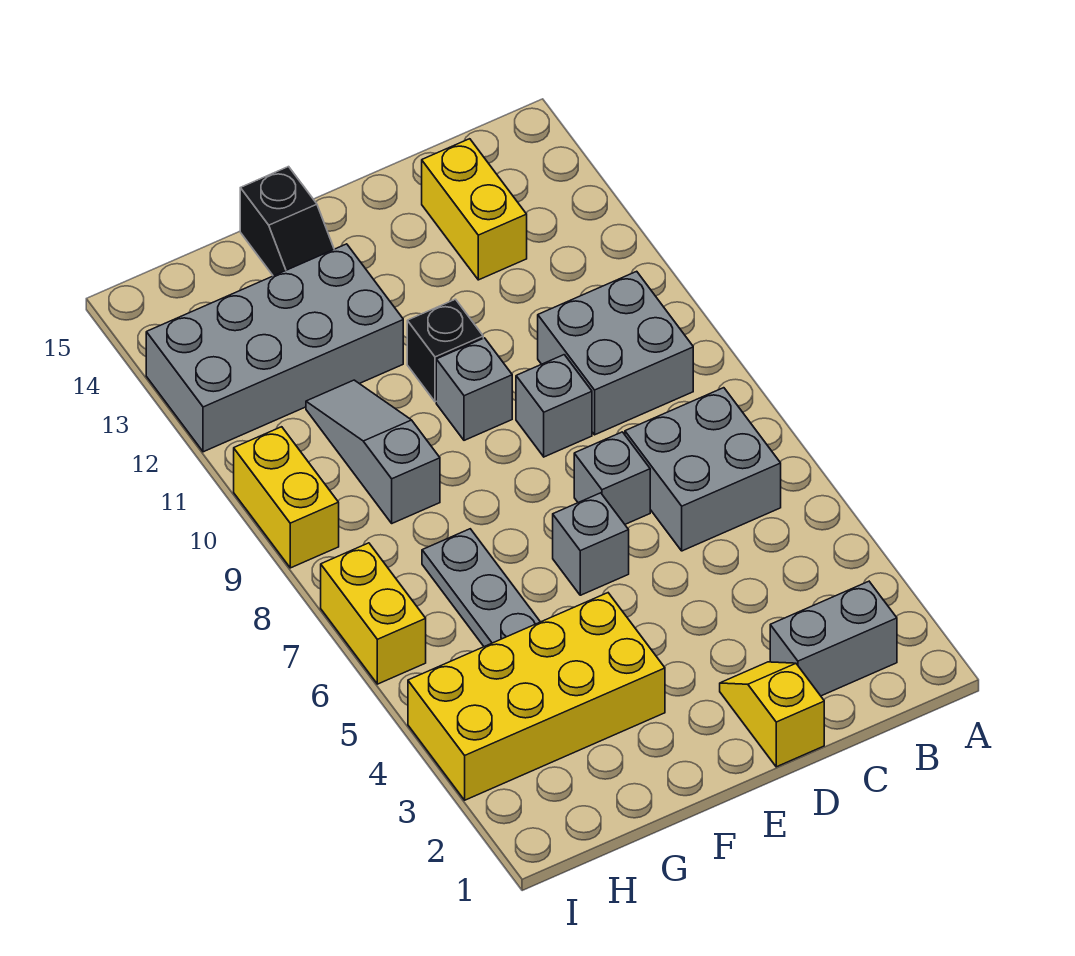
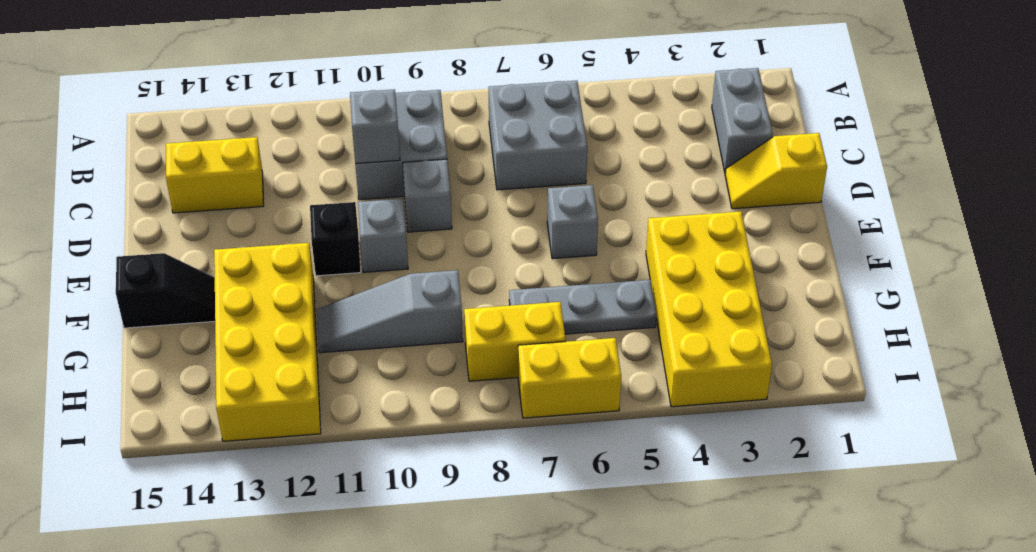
grey 1x1 brick [574,432,650,524] -> grey 1x1 brick moved to [350,89,400,164]
grey 2x4 brick [146,244,403,452] -> yellow 2x4 brick [214,243,321,441]
yellow 1x2 brick [234,427,339,568] -> yellow 1x2 brick moved to [464,302,566,381]

